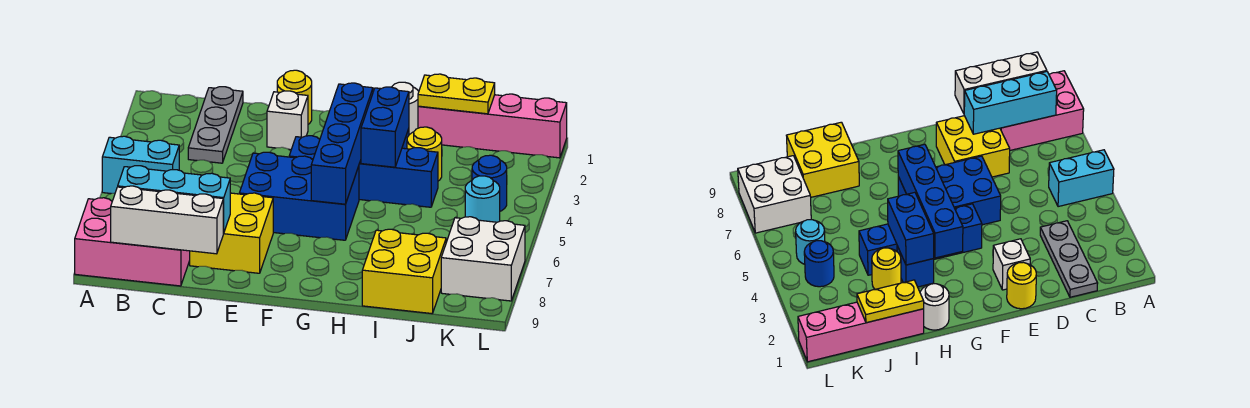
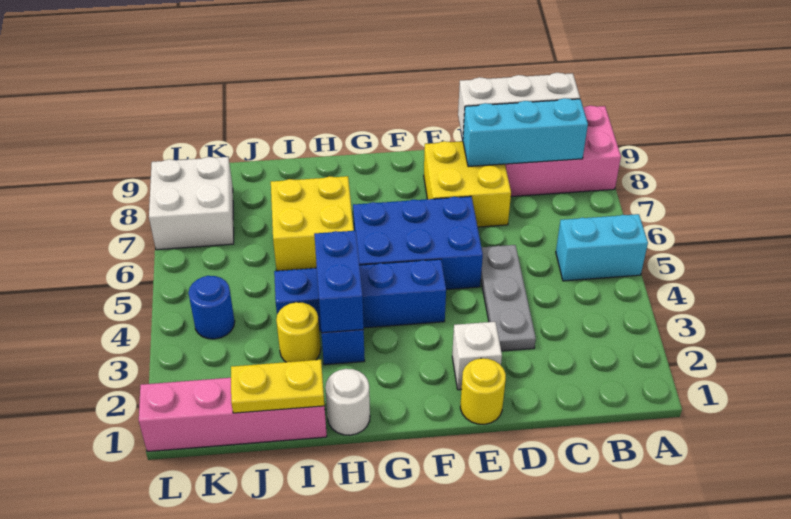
grey 1x3 plate [188,87,243,163] -> grey 1x3 plate moved to [481,245,536,351]
blue 1x4 brick [311,83,373,204] -> none
yellow 2x2 brick [362,229,446,314] -> yellow 2x2 brick moved to [271,176,354,271]
cyan 1x1 round brick [465,176,500,222] -> none

